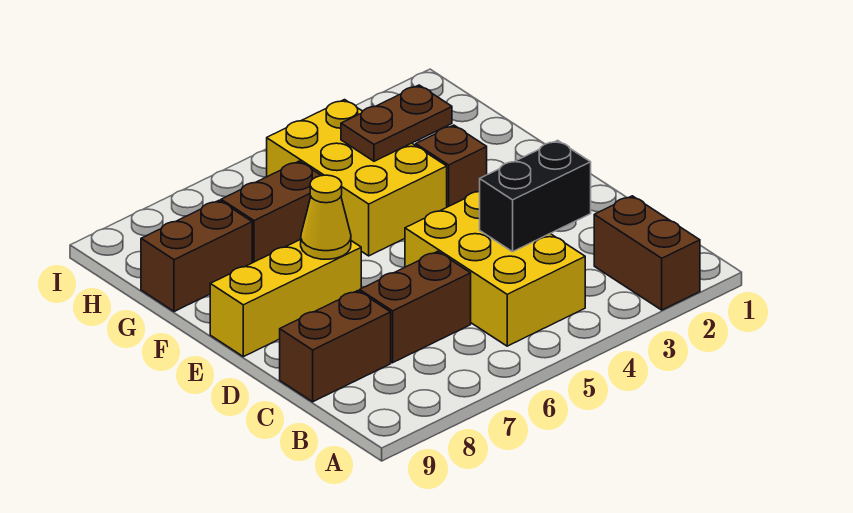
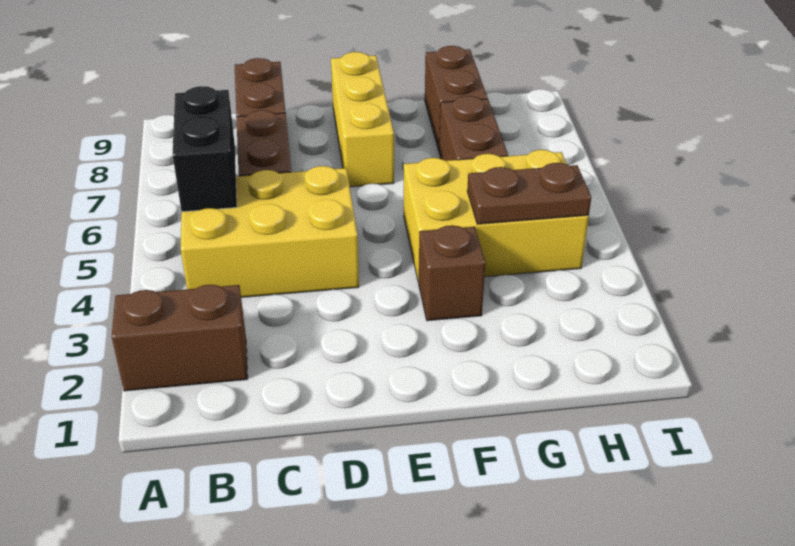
black 1x2 brick [479,140,591,252] -> black 1x2 brick moved to [173,86,237,212]
yellow 1x1 cone [301,175,351,259] -> none
brown 1x2 plate [341,85,452,161] -> brown 1x2 plate turned to [467,163,591,224]

